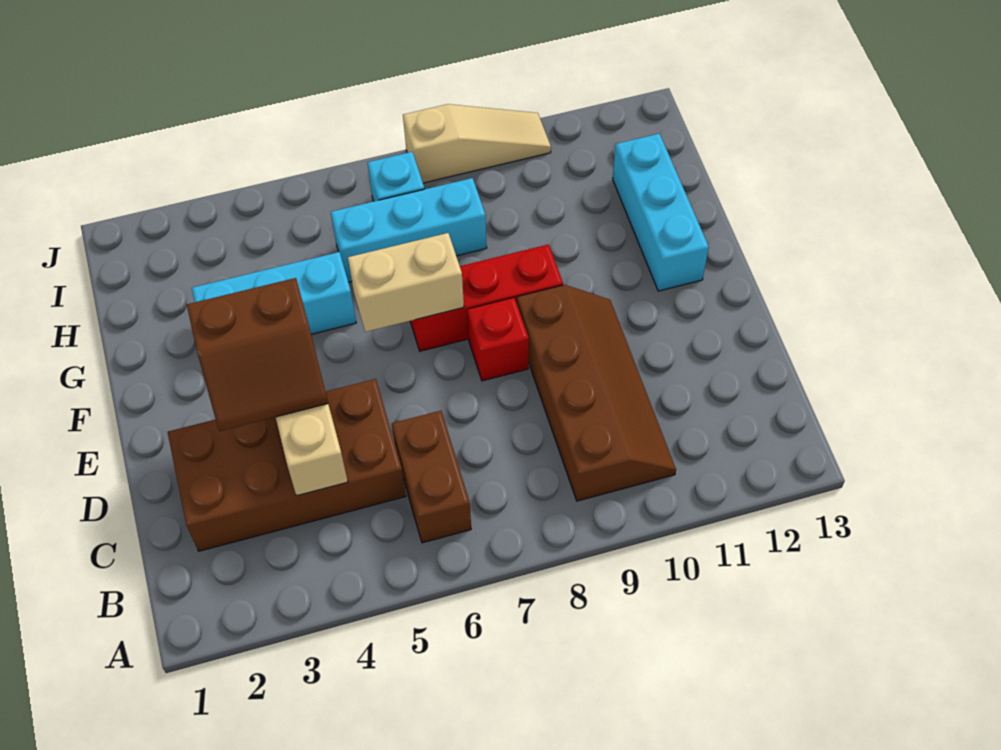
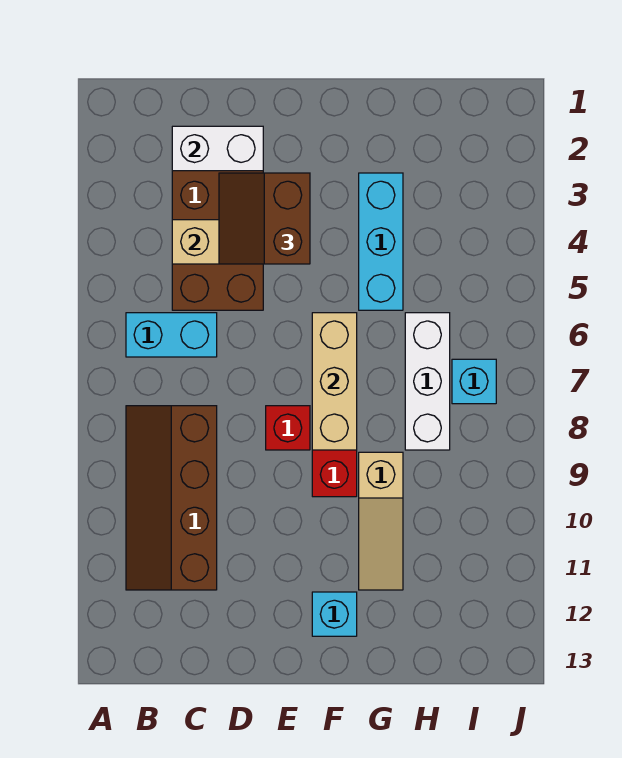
brown 1x2 brick [392,411,471,543] -> cyan 1x2 brick [126,313,217,357]
brown 2x4 slope [517,285,676,501] -> brown 2x4 slope turned to [126,406,217,590]
none -> white 1x2 brick [172,126,263,171]
tan 1x2 brick [348,233,464,332] -> tan 1x3 brick [312,313,357,450]
cyan 1x3 brick [613,134,709,291] -> cyan 1x1 brick [312,592,357,636]
cyan 1x3 brick [331,178,487,282] -> white 1x3 brick [405,313,450,450]
tan 1x3 slope [403,104,551,183] -> tan 1x3 slope moved to [359,452,403,590]

